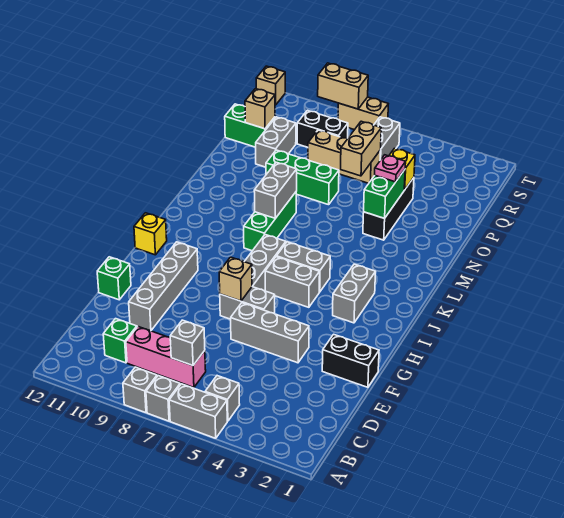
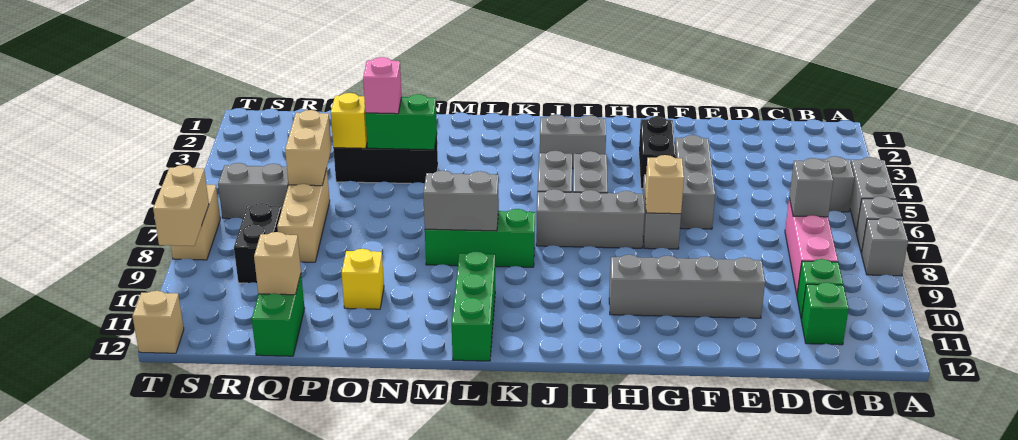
black 1x2 brick [322,334,379,387] -> black 1x2 brick moved to [639,117,676,188]
green 1x1 brick [97,257,131,300] -> green 1x1 brick moved to [801,282,849,345]
yellow 1x1 brick [134,213,167,255] -> yellow 1x1 brick moved to [342,249,384,309]
pink 1x1 plate [375,155,406,182] -> pink 1x1 brick [363,57,402,114]
green 1x3 brick [266,150,339,205] -> green 1x3 brick moved to [452,251,495,361]
tan 1x2 brick [341,121,381,176] -> tan 1x2 brick turned to [285,110,331,186]
grey 1x2 brick [256,117,296,167] -> none

